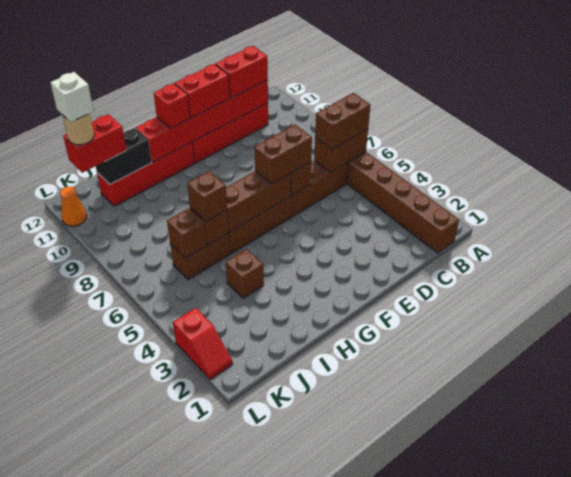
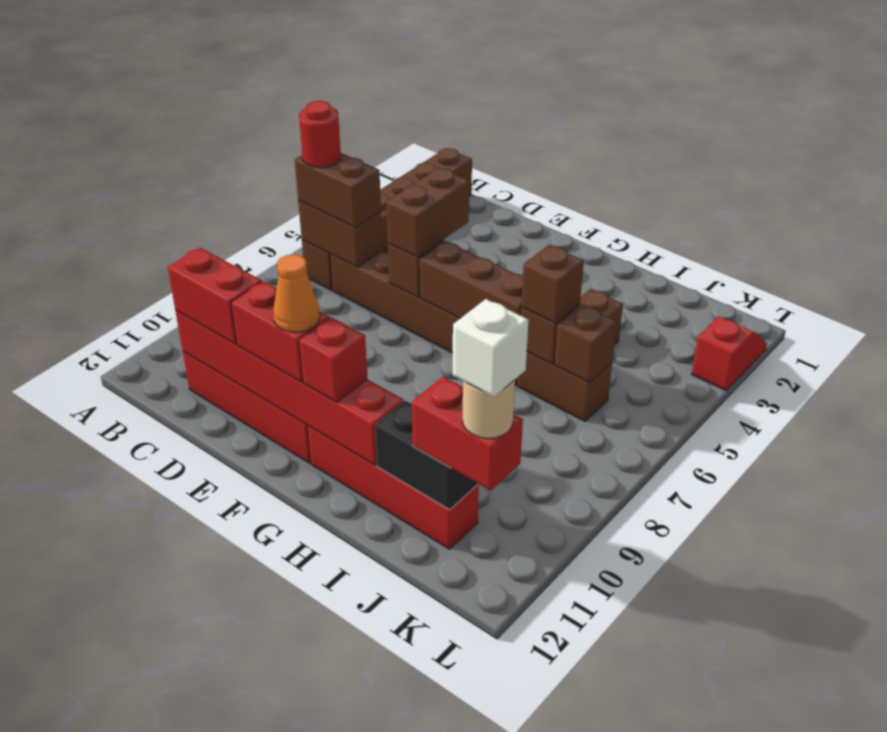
none -> red 1x1 round brick [299,101,341,168]
brown 1x2 brick [254,125,312,184] -> brown 1x2 brick turned to [386,168,469,257]
orange 1x1 cone [60,187,87,226] -> orange 1x1 cone moved to [273,254,320,332]

